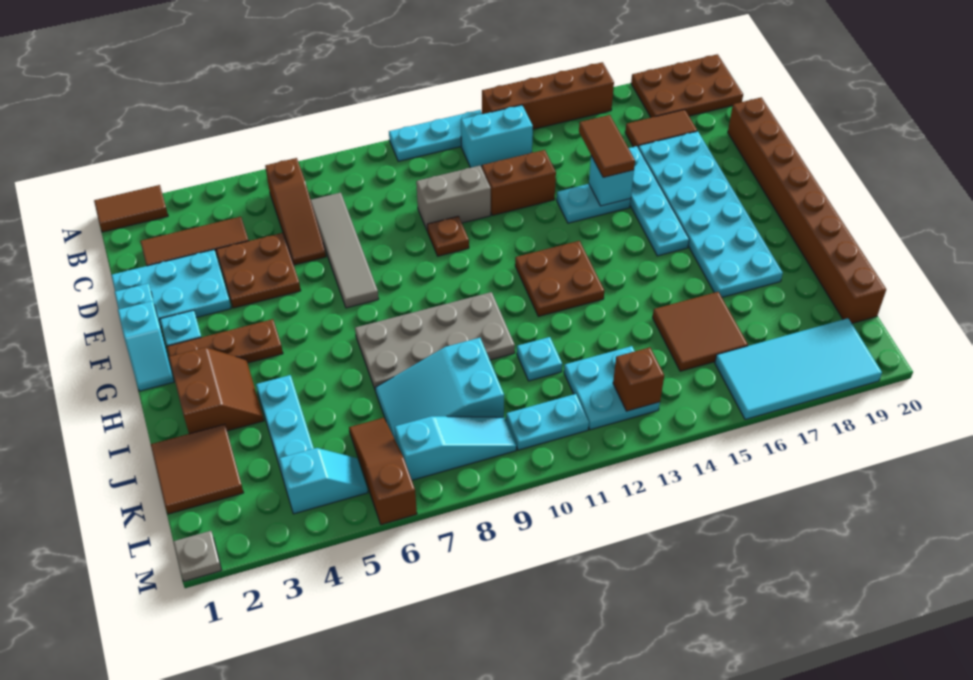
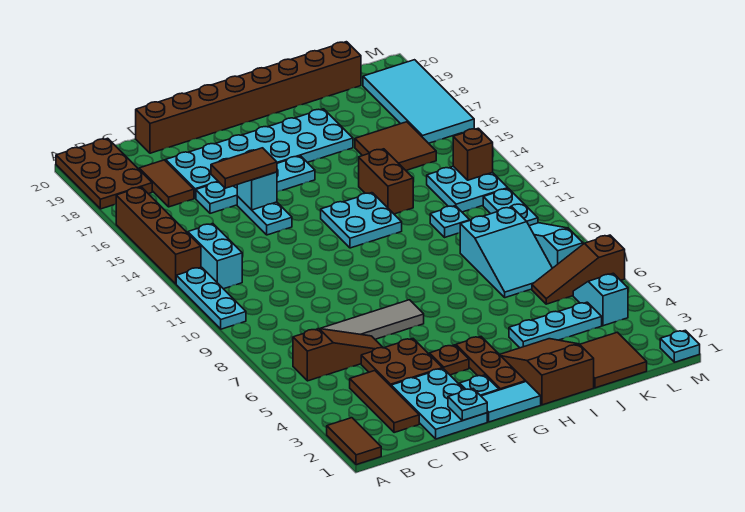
grey 1x2 brick [416,166,491,231] -> none
brown 1x2 brick [482,150,556,215] -> brown 1x2 brick moved to [359,149,413,214]
brown 1x1 plate [427,216,469,256] -> brown 1x1 plate moved to [429,345,469,375]
cyan 1x2 slope [118,301,174,391] -> cyan 1x2 tile [481,382,541,422]
brown 2x2 plate [515,241,604,316] -> cyan 2x2 plate [321,193,402,248]
brown 2x2 slope [169,347,264,434] -> brown 2x3 slope [500,339,594,405]
grey 2x4 plate [355,292,515,391] -> none
grey 1x1 plate [173,531,222,581] -> cyan 1x1 plate [660,330,700,362]

